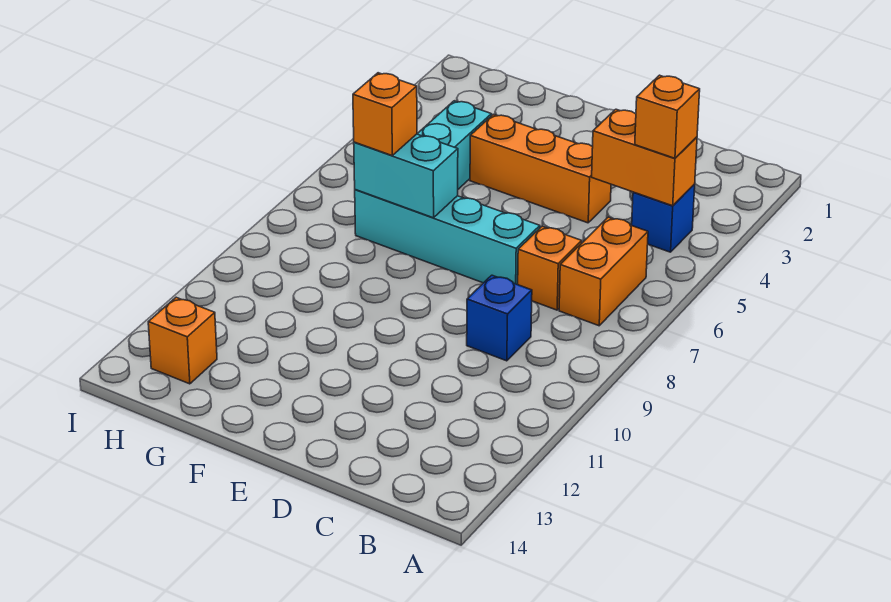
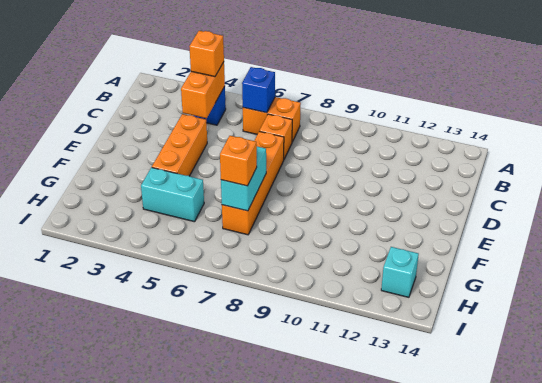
blue 1x1 brick [467,275,532,361] -> blue 1x1 brick moved to [242,67,275,113]
cyan 1x4 brick [355,190,540,285] -> orange 1x4 brick [222,131,284,235]
orange 1x1 brick [148,297,217,384] -> cyan 1x1 brick [381,247,419,297]

